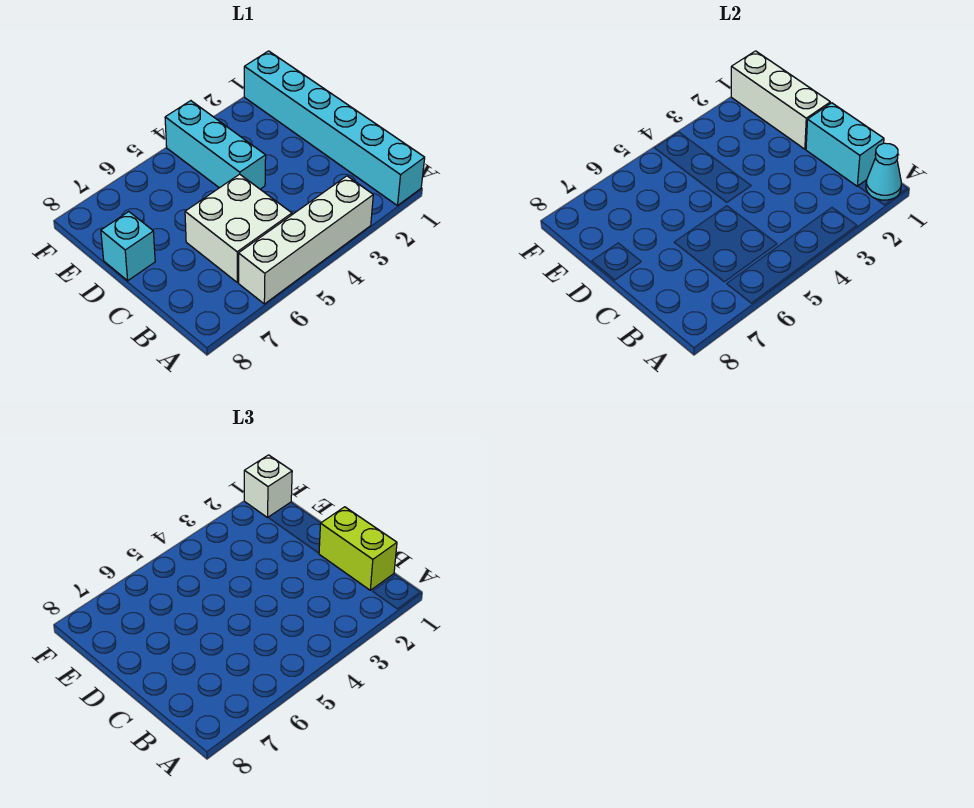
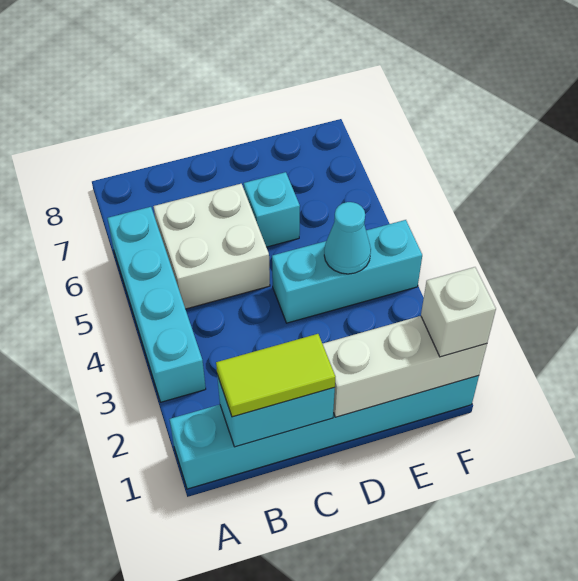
cyan 1x1 cone [866,143,901,200] -> cyan 1x1 cone moved to [324,202,371,274]
white 1x4 brick [239,176,373,304] -> cyan 1x4 brick [107,207,206,402]
lime 1x2 brick [319,507,397,590] -> lime 1x2 tile [216,334,335,417]
cyan 1x1 brick [101,212,155,281] -> cyan 1x1 brick moved to [244,172,300,247]

